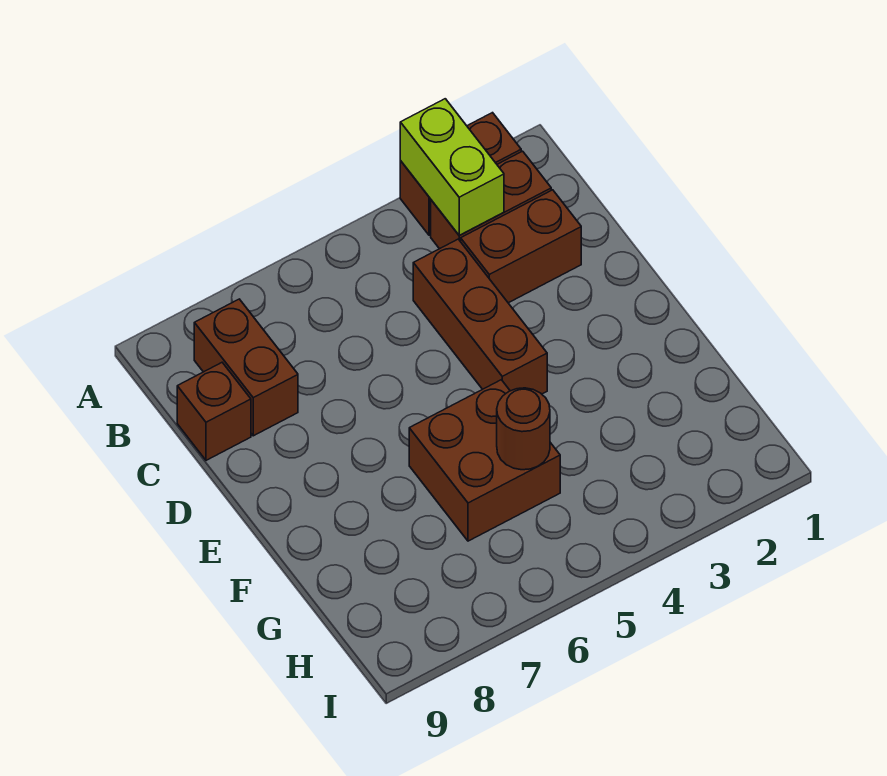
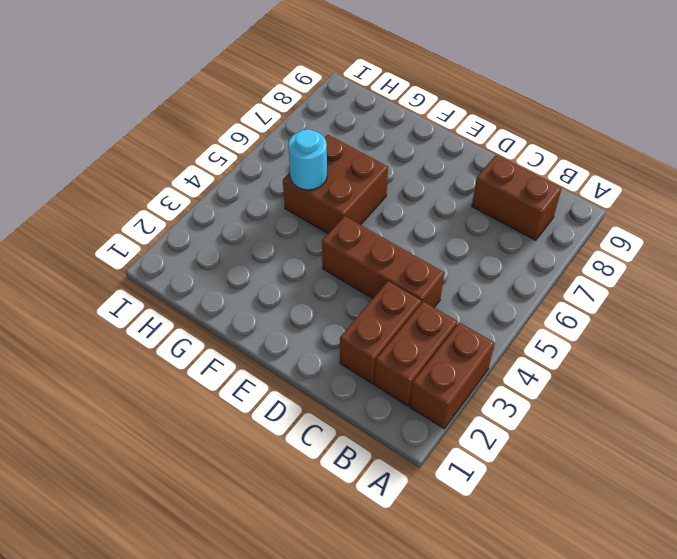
lime 1x2 brick [400,99,504,235] -> none
brown 1x1 brick [177,363,251,460] -> none
brown 1x1 round brick [497,388,550,470] -> cyan 1x1 round brick [288,129,327,190]

